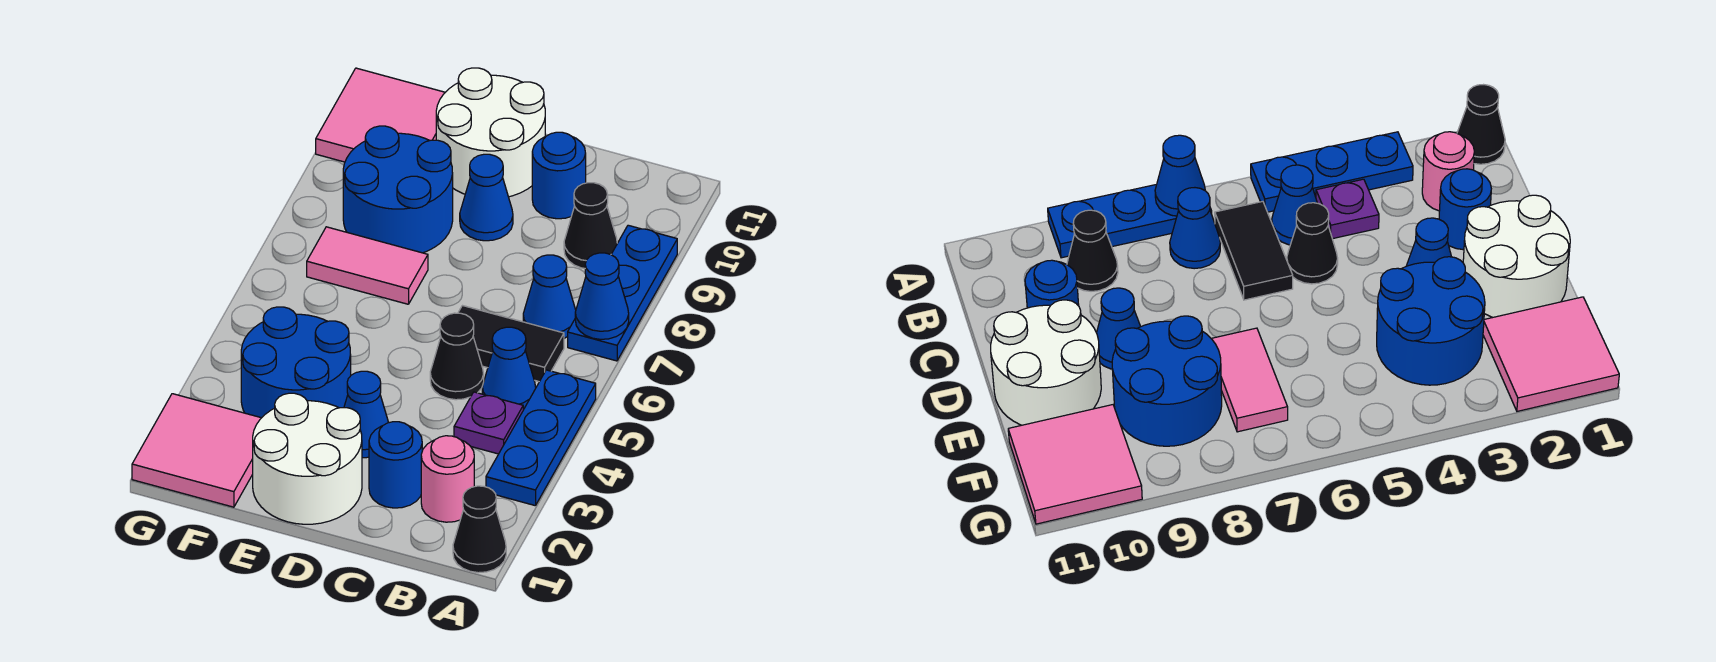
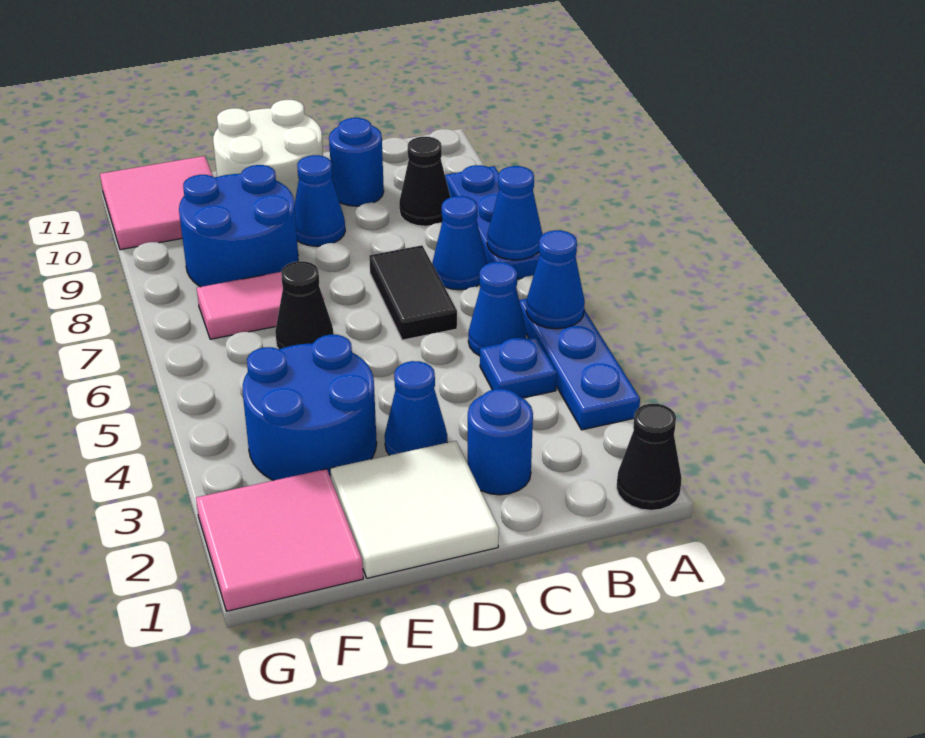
none -> blue 1x1 cone [526,230,585,329]
pink 1x1 round brick [421,436,474,522] -> none
purple 1x1 plate [454,392,523,454] -> blue 1x1 plate [480,337,557,398]
black 1x2 tile [458,306,564,382] -> black 1x2 tile turned to [369,245,457,340]
black 1x1 cone [430,313,484,400] -> black 1x1 cone moved to [275,261,334,349]
white 2x2 round brick [253,393,362,524] -> white 2x2 tile [330,441,499,578]

